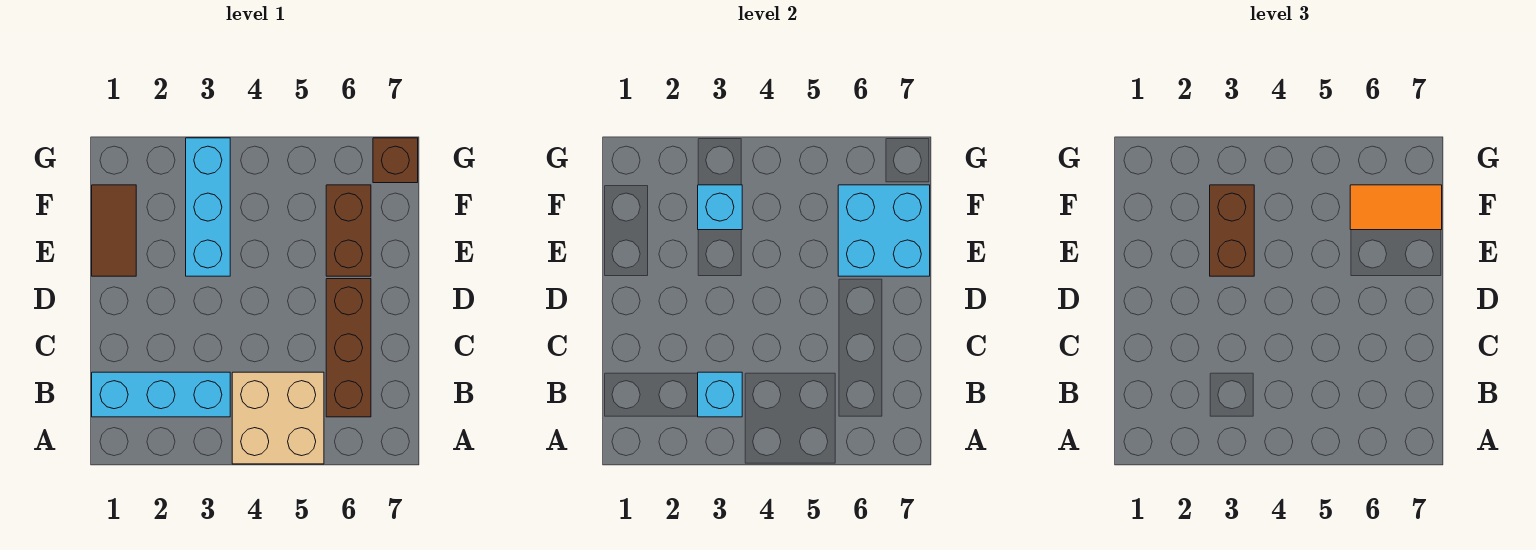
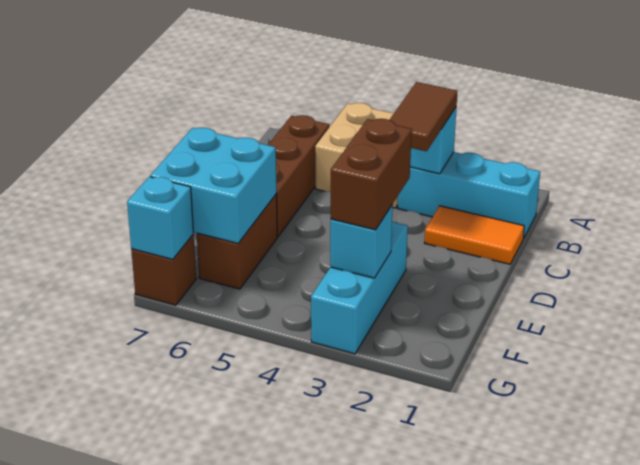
brown 1x2 tile [92,185,136,276] -> brown 1x2 tile moved to [390,82,457,151]
orange 1x2 tile [1350,185,1442,230] -> orange 1x2 tile moved to [425,206,524,264]
none -> cyan 1x1 brick [127,177,194,259]

